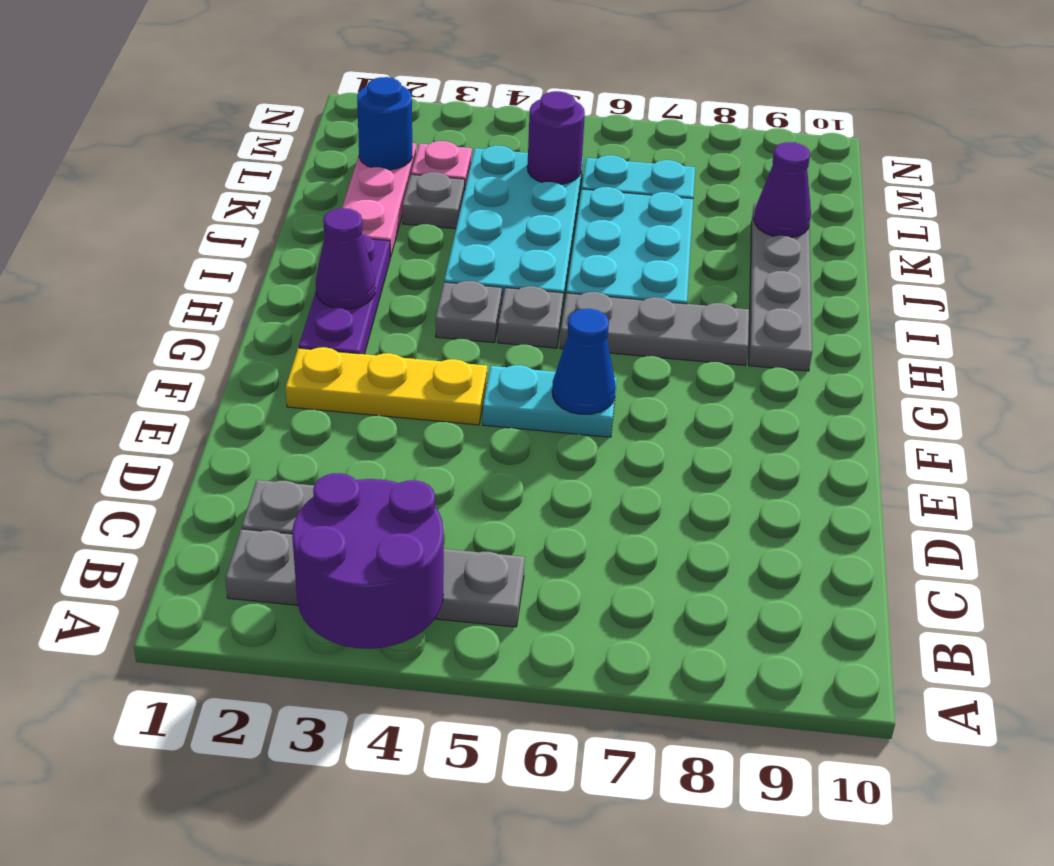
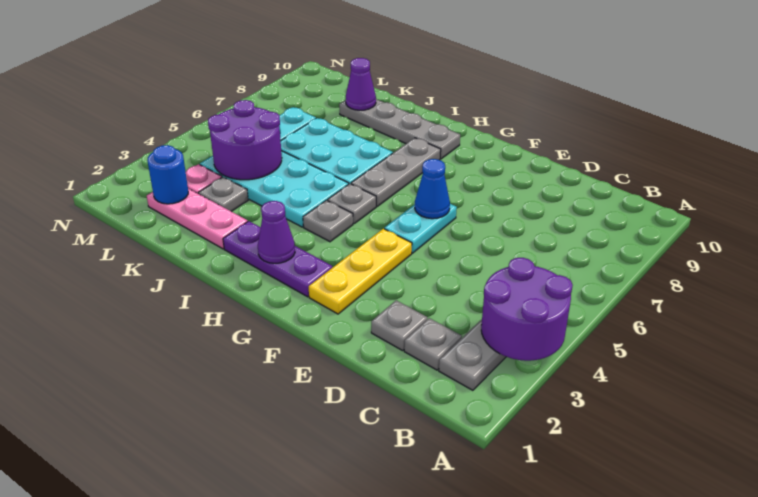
none -> grey 1x1 plate [371,300,428,351]
purple 1x1 round brick [527,91,585,184] -> purple 2x2 round brick [208,100,282,180]

